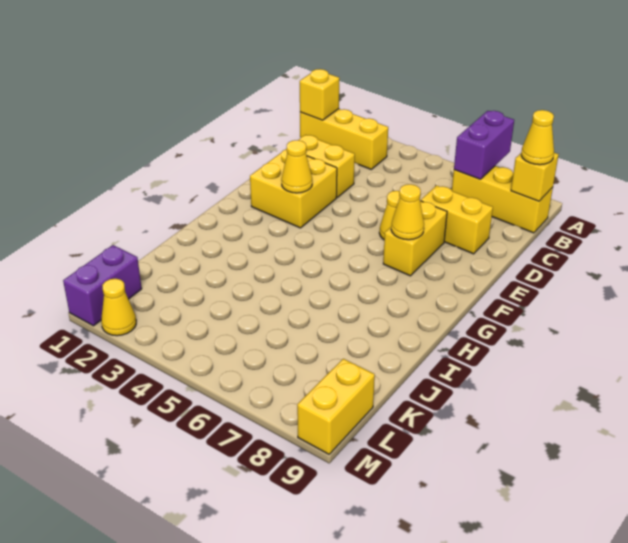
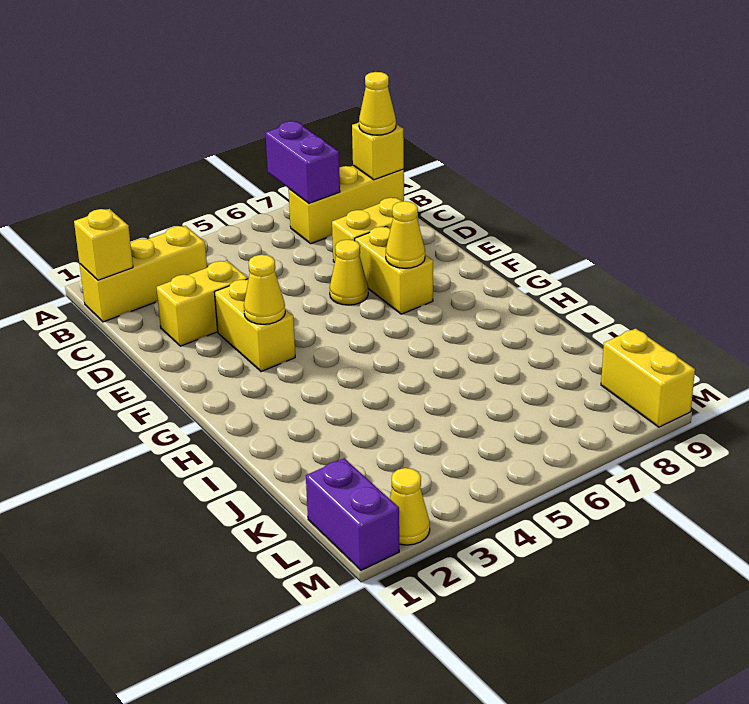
yellow 2x2 brick [250,149,337,228] -> yellow 1x2 brick [214,279,295,372]

